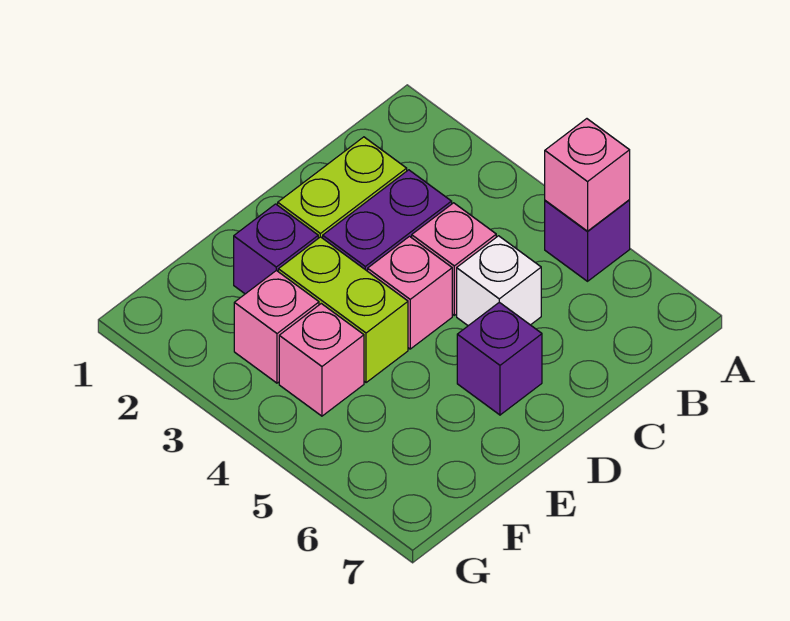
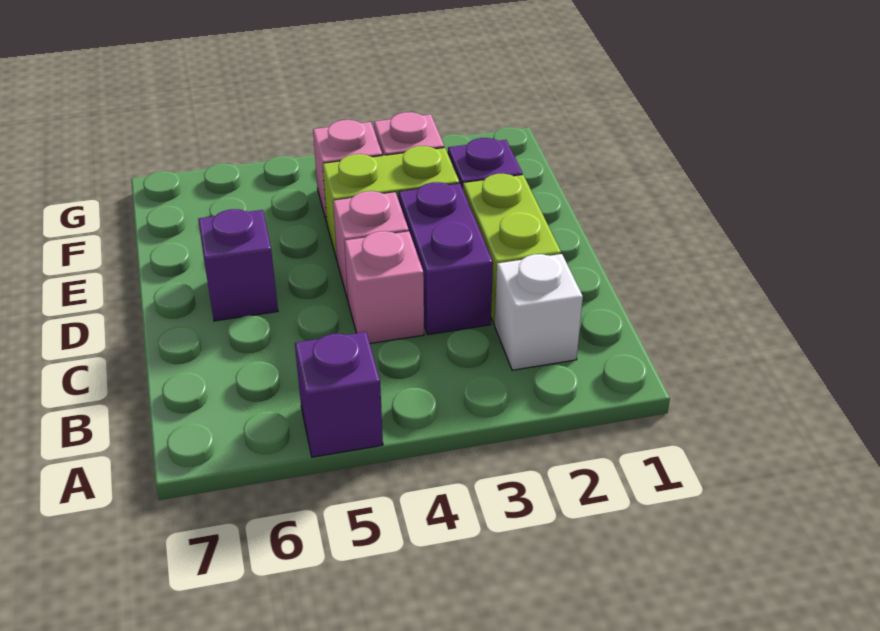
pink 1x1 brick [545,119,630,231] -> none
white 1x1 brick [457,236,541,326] -> white 1x1 brick moved to [495,254,583,370]

